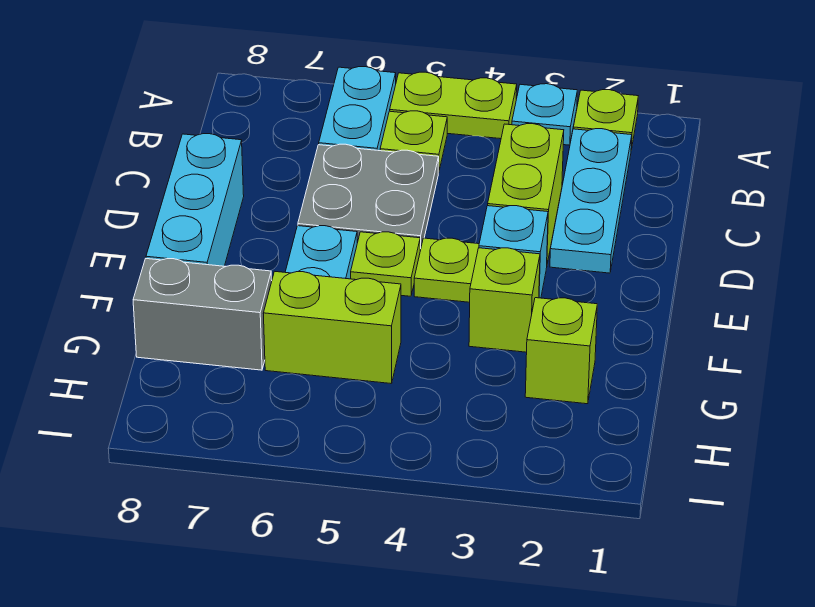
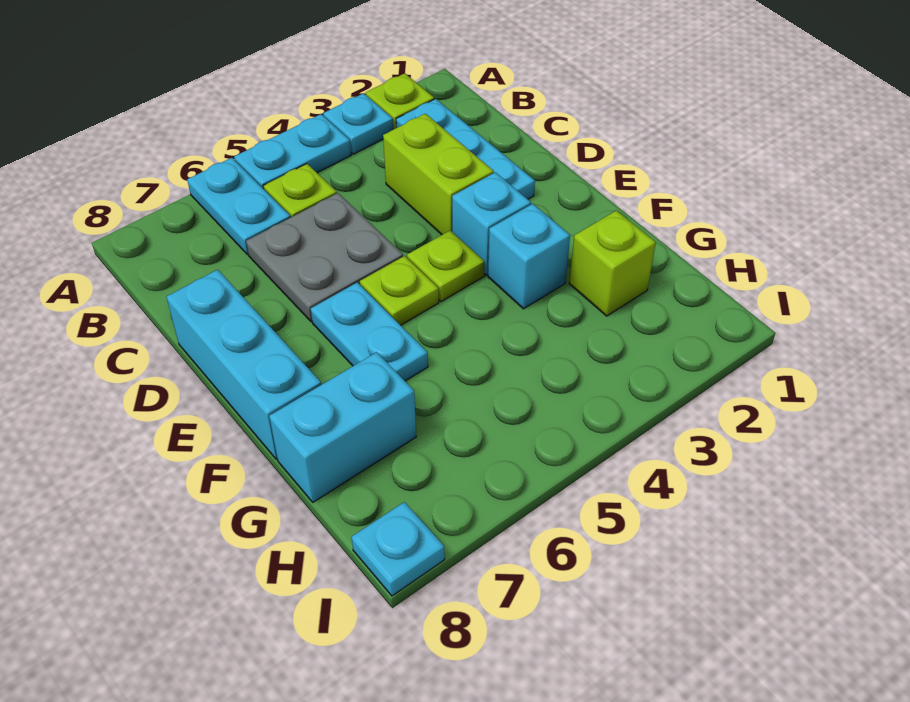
lime 1x2 plate [390,72,517,139] -> cyan 1x2 plate [234,114,351,189]
lime 1x1 brick [469,248,540,352] -> cyan 1x1 brick [488,204,570,309]
lime 1x2 brick [263,272,401,384] -> none
grey 1x2 brick [133,259,272,370] -> cyan 1x2 brick [269,352,416,502]
none -> cyan 1x1 plate [352,502,445,596]

